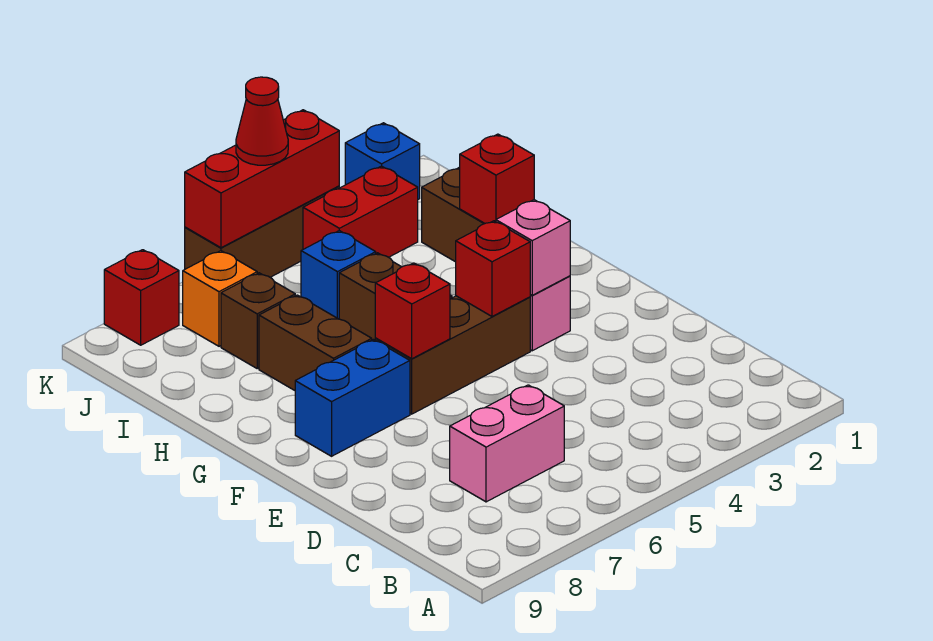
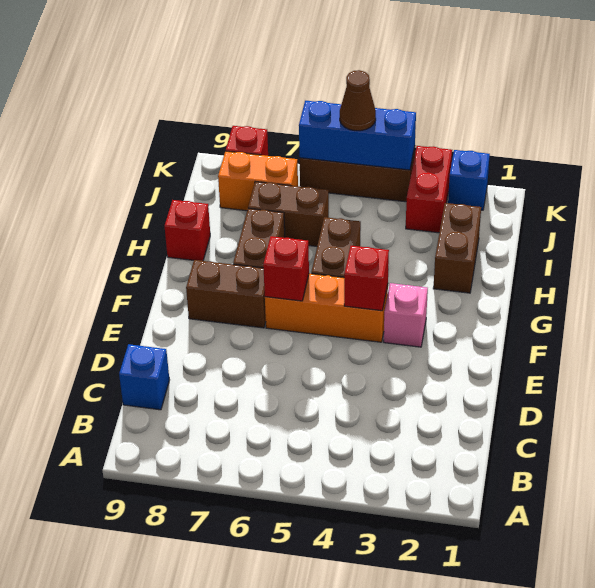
pink 1x2 brick [450,385,564,502] -> none
pink 1x1 brick [496,200,570,295] -> none
brown 1x3 brick [375,296,530,414] -> orange 1x3 brick [265,274,388,342]
blue 1x2 brick [295,340,410,456] -> brown 1x2 brick [186,260,266,328]
red 1x1 brick [460,134,534,224] -> red 1x1 brick moved to [164,200,210,261]
blue 1x1 brick [301,231,376,319] -> blue 1x1 brick moved to [119,344,169,410]
brown 1x1 brick [221,273,295,368] -> brown 1x2 brick [248,182,329,246]
red 1x2 brick [303,166,418,257] -> red 1x2 brick turned to [406,146,452,233]
orange 1x1 brick [183,251,257,346] -> orange 1x2 brick [218,151,298,211]
red 1x3 brick [185,110,339,248] -> blue 1x3 brick [299,101,416,170]
red 1x1 cone [236,77,288,165] -> brown 1x1 cone [340,70,376,131]

